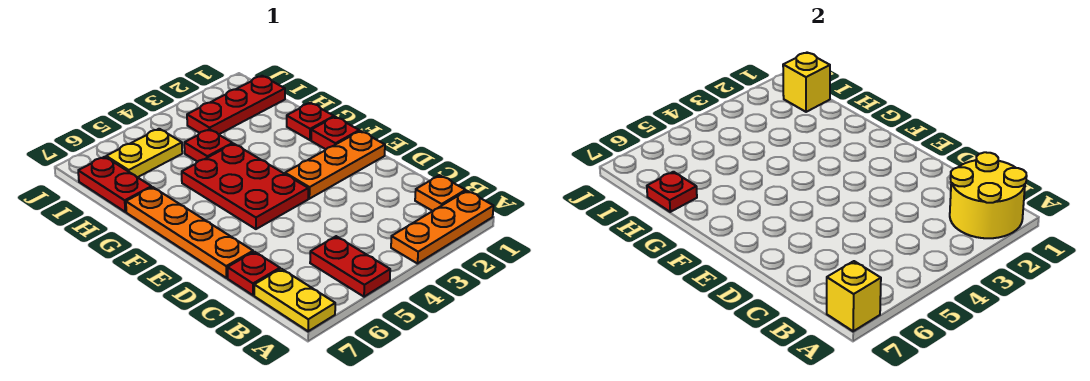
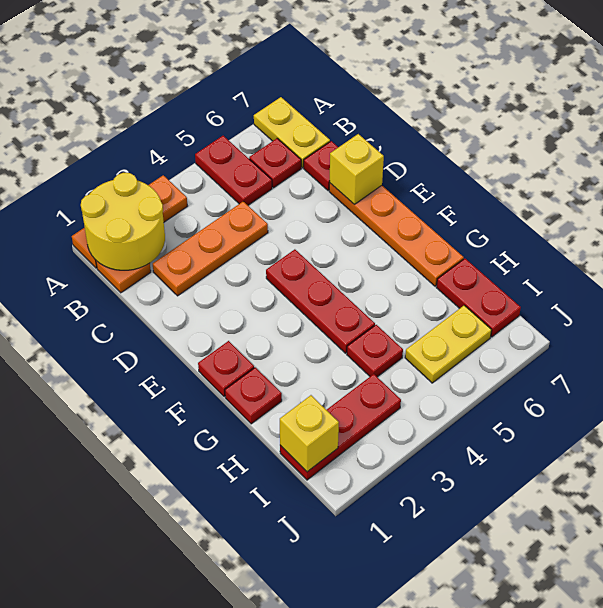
yellow 1x1 brick [827,261,881,331] -> yellow 1x1 brick moved to [330,134,384,204]
orange 1x3 plate [285,131,385,199] -> orange 1x3 plate moved to [153,201,268,296]
red 2x3 plate [182,144,308,229] -> red 1x3 plate [266,249,375,353]
red 1x1 plate [647,172,697,212] -> red 1x1 plate moved to [249,138,301,188]

